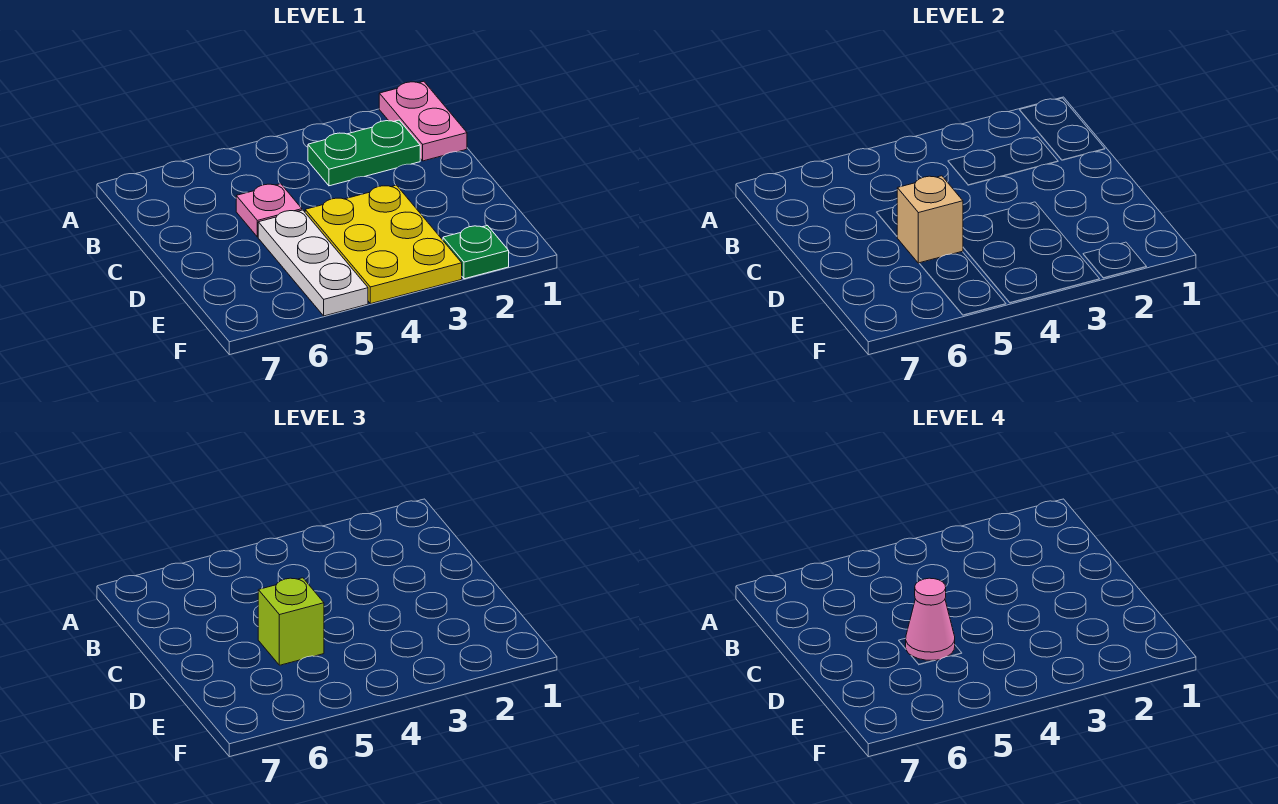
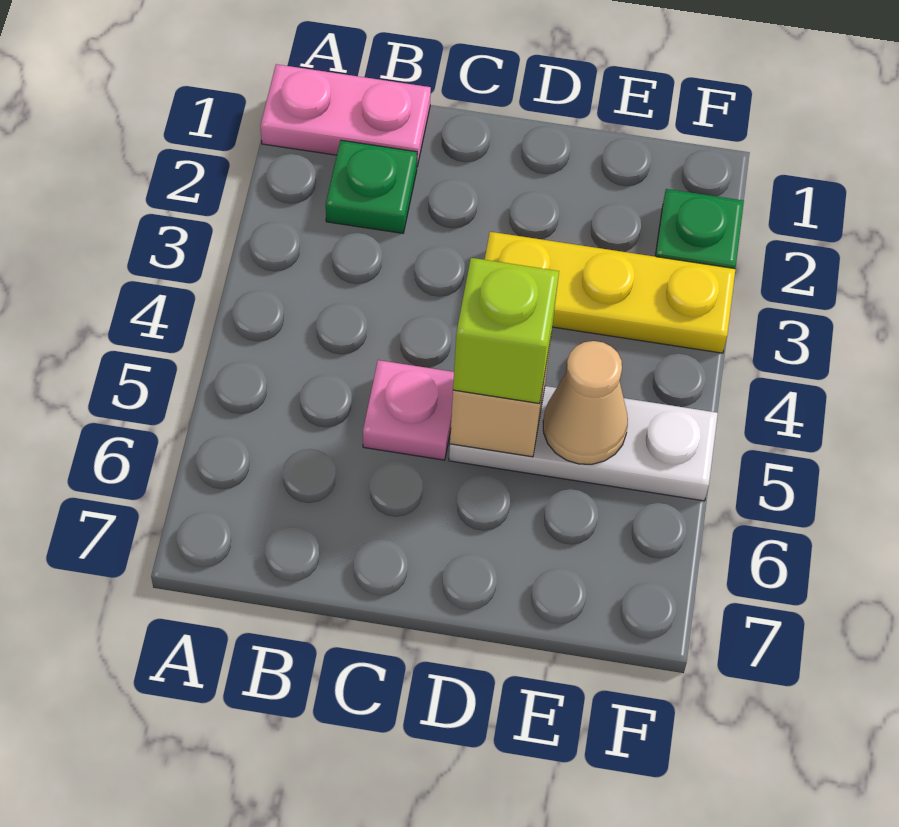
green 1x2 plate [308,120,420,186] -> green 1x1 plate [326,140,417,233]
yellow 2x3 plate [305,185,462,304] -> yellow 1x3 plate [485,232,735,353]
pink 1x1 cone [906,578,955,660] -> none
none -> tan 1x1 cone [543,341,628,464]

